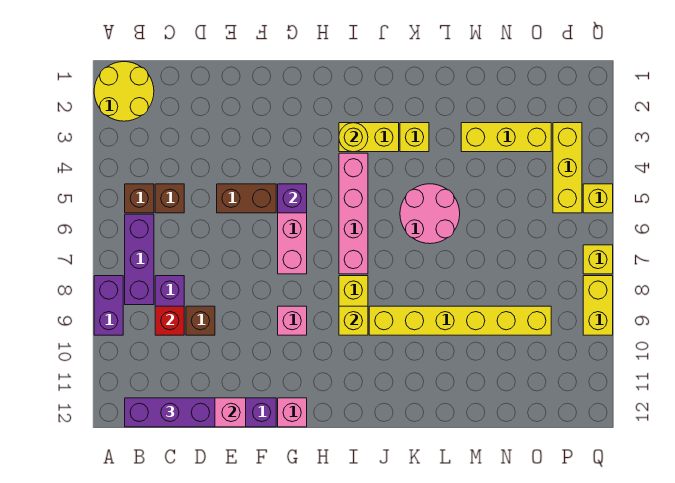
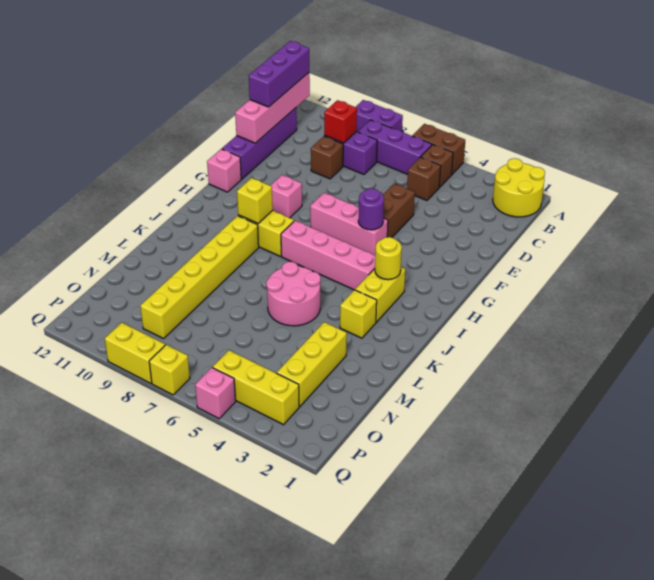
none -> brown 1x2 brick [413,124,465,174]
purple 1x1 brick [278,184,307,213] -> purple 1x1 round brick [358,189,384,230]
yellow 1x1 brick [583,184,613,213] -> pink 1x1 brick [195,368,236,419]

